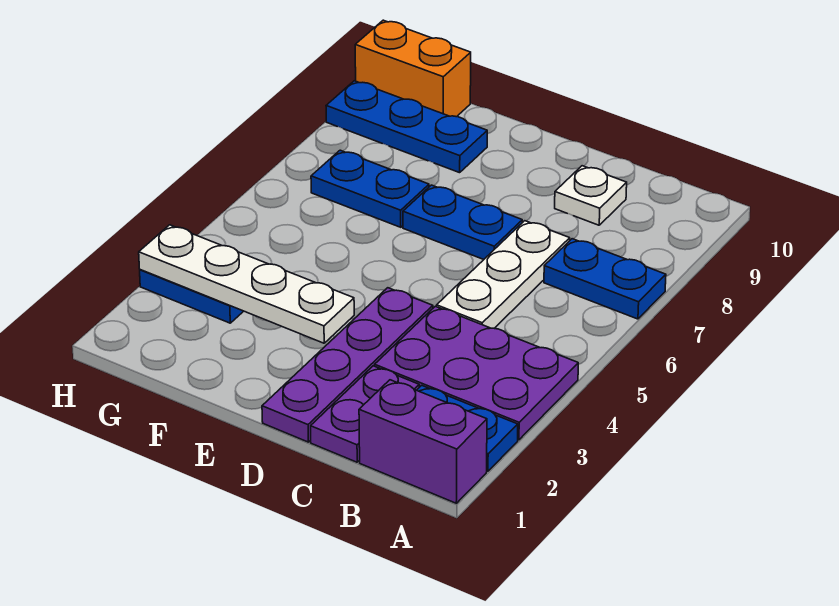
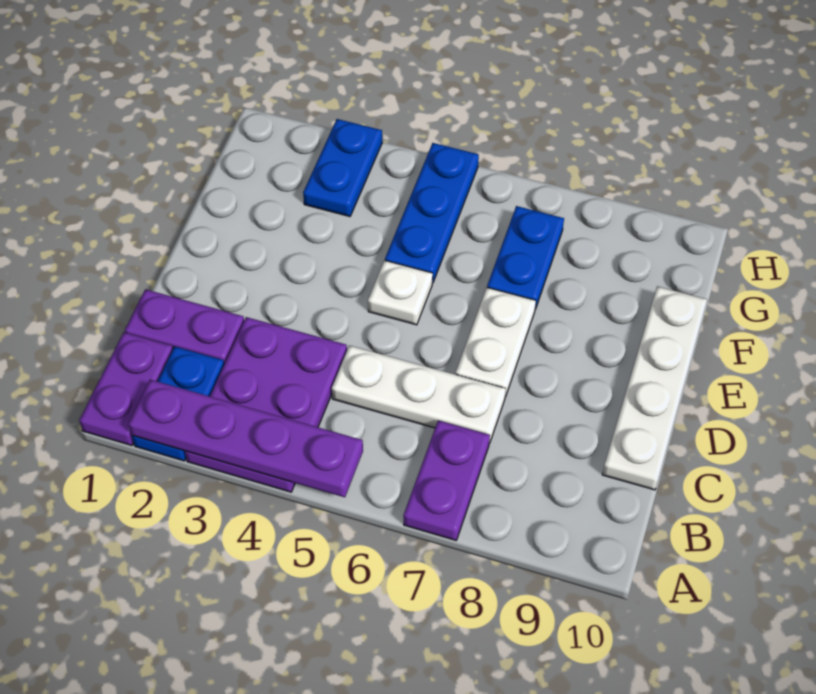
purple 1x2 brick [359,380,487,503] -> purple 1x2 plate [79,332,173,446]
blue 1x2 plate [544,239,666,319] -> purple 1x2 plate [403,420,490,540]
white 1x1 plate [555,166,627,225] -> white 1x1 plate moved to [368,260,433,325]
purple 1x4 plate [262,288,433,442] -> purple 1x4 plate moved to [128,380,363,497]
blue 1x2 plate [403,185,522,259] -> white 1x2 plate [455,288,536,397]
white 1x4 plate [139,225,354,343] -> white 1x4 plate moved to [602,286,707,490]
blue 1x3 plate [326,81,487,173] -> blue 1x3 plate moved to [385,143,479,283]
orange 1x2 brick [355,20,471,117] -> none

